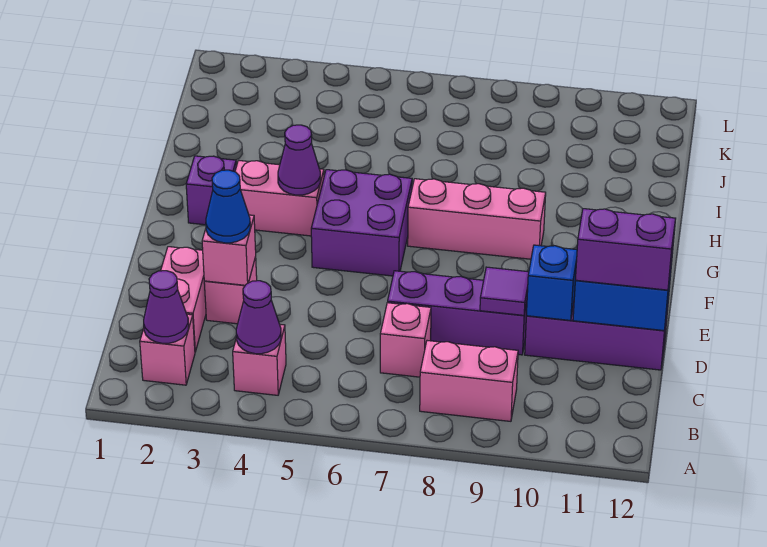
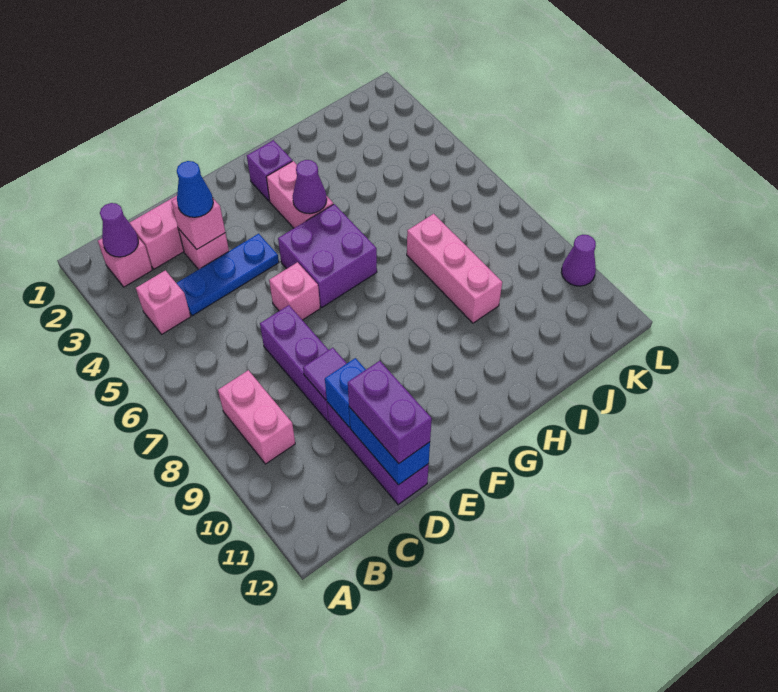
purple 1x1 cone [236,281,281,354] -> purple 1x1 cone moved to [561,235,596,286]
none -> blue 1x3 plate [177,234,279,316]
pink 1x1 brick [380,303,431,377] -> pink 1x1 brick moved to [269,262,320,320]
pink 1x3 brick [408,179,546,259] -> pink 1x3 brick moved to [407,214,502,323]

